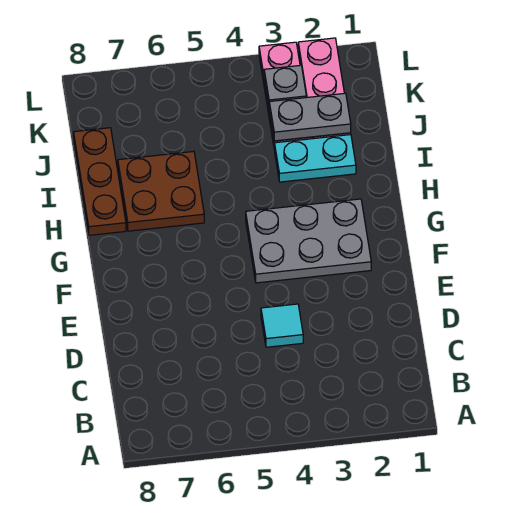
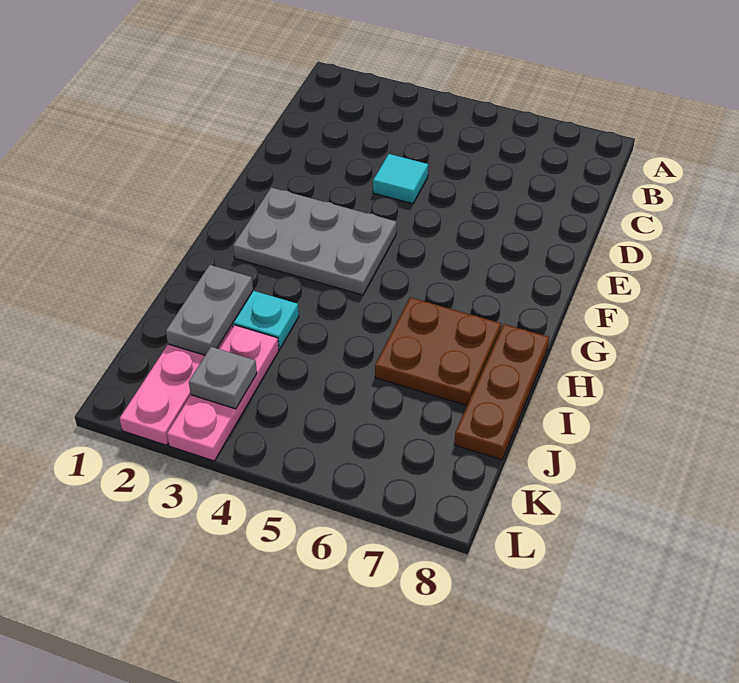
grey 1x2 plate [269,93,351,141] -> grey 1x2 plate turned to [166,265,253,355]

